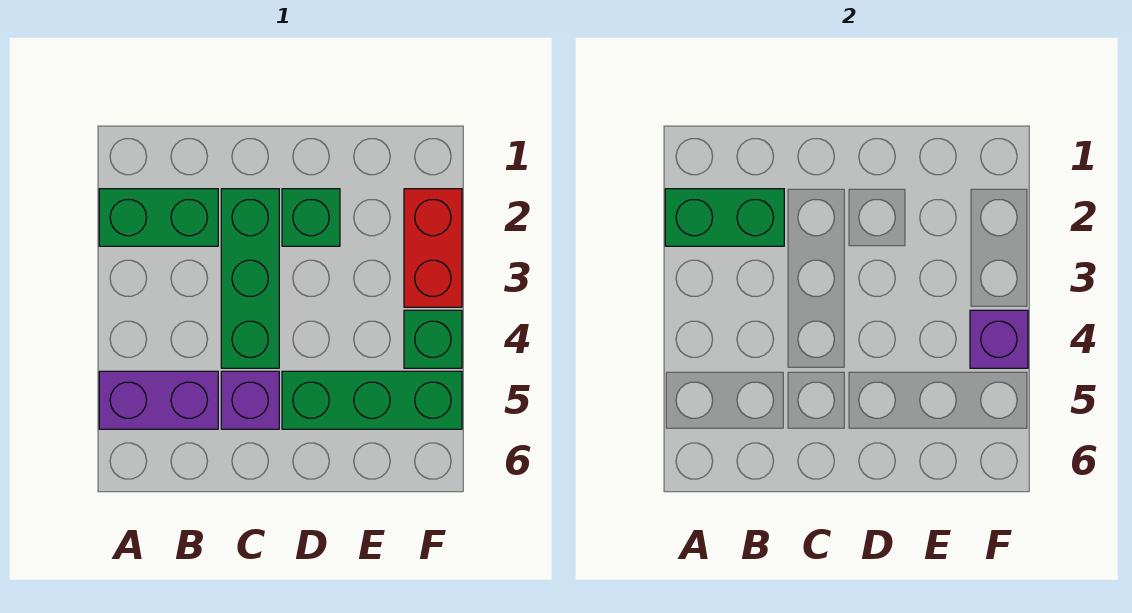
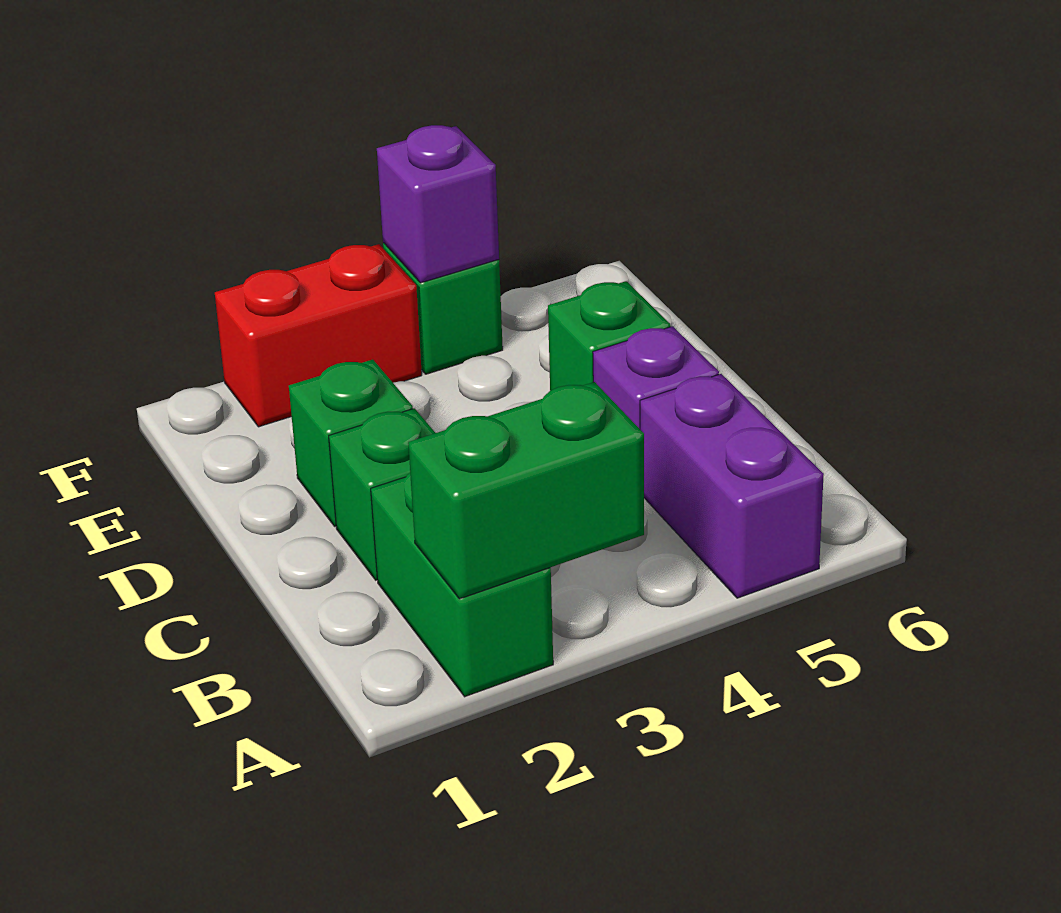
green 1x2 brick [665,189,784,246] -> green 1x2 brick turned to [408,382,644,599]
green 1x3 brick [221,189,279,368] -> green 1x1 brick [329,408,435,580]
green 1x3 brick [282,371,462,429] -> green 1x1 brick [548,281,670,391]

